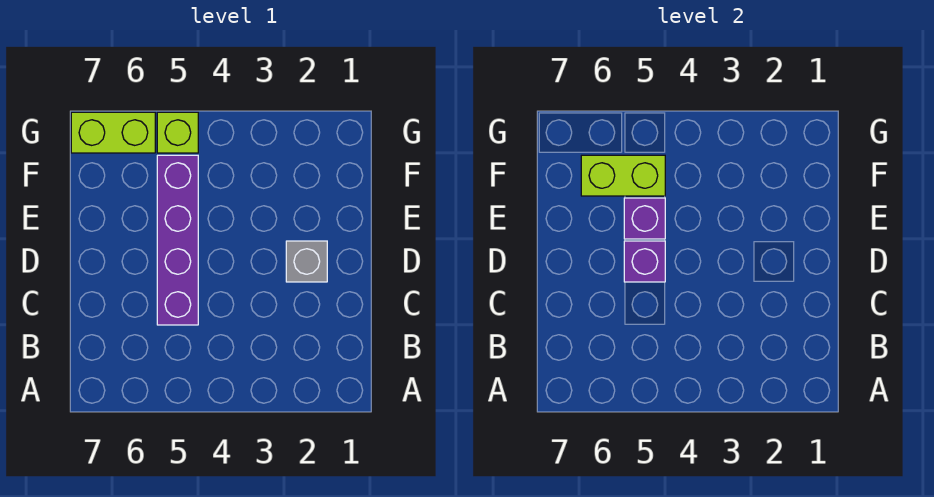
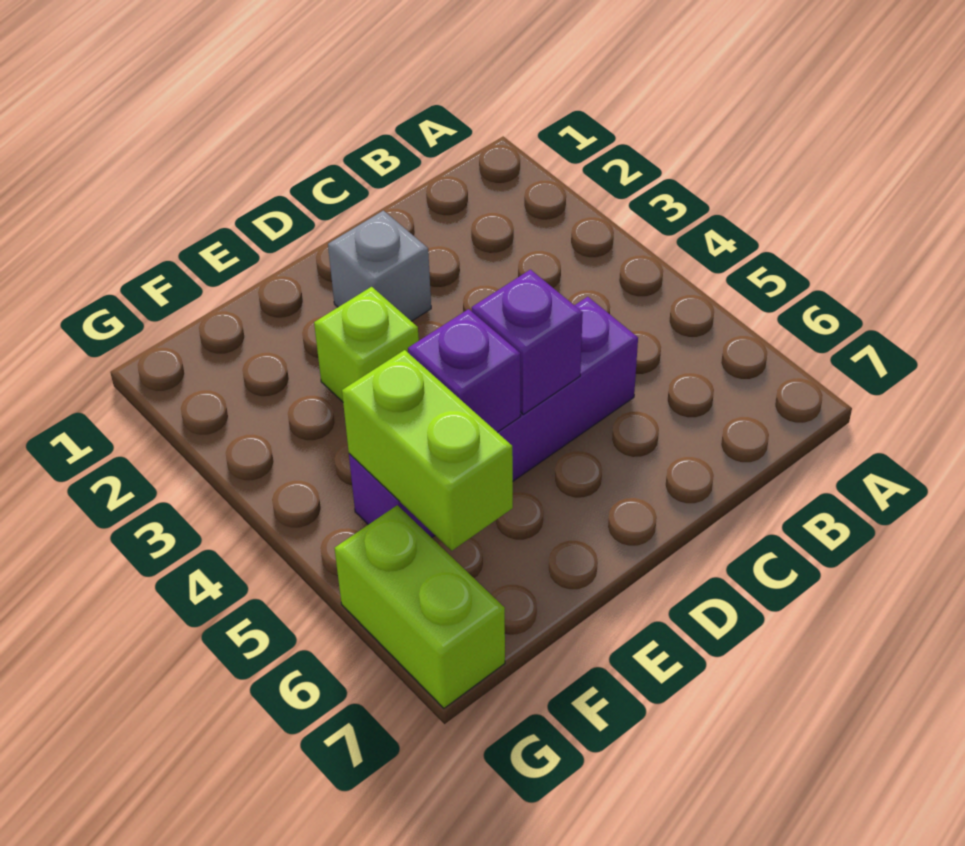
lime 1x1 brick [157,112,198,153] -> lime 1x1 brick moved to [314,287,419,402]

